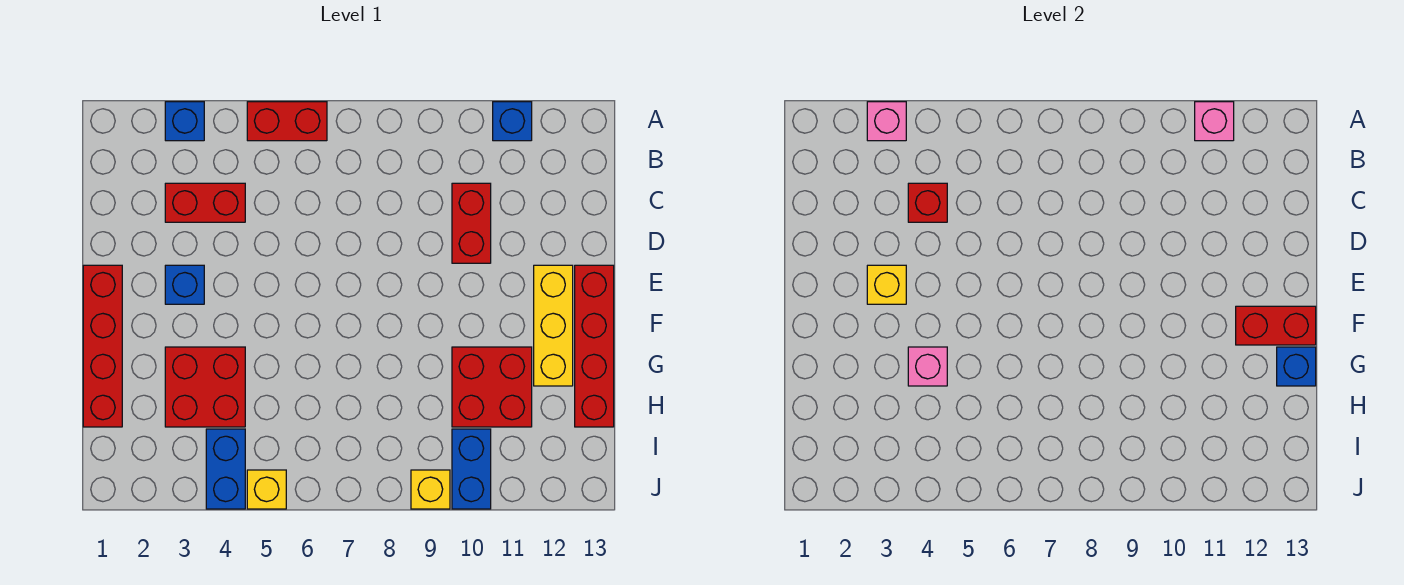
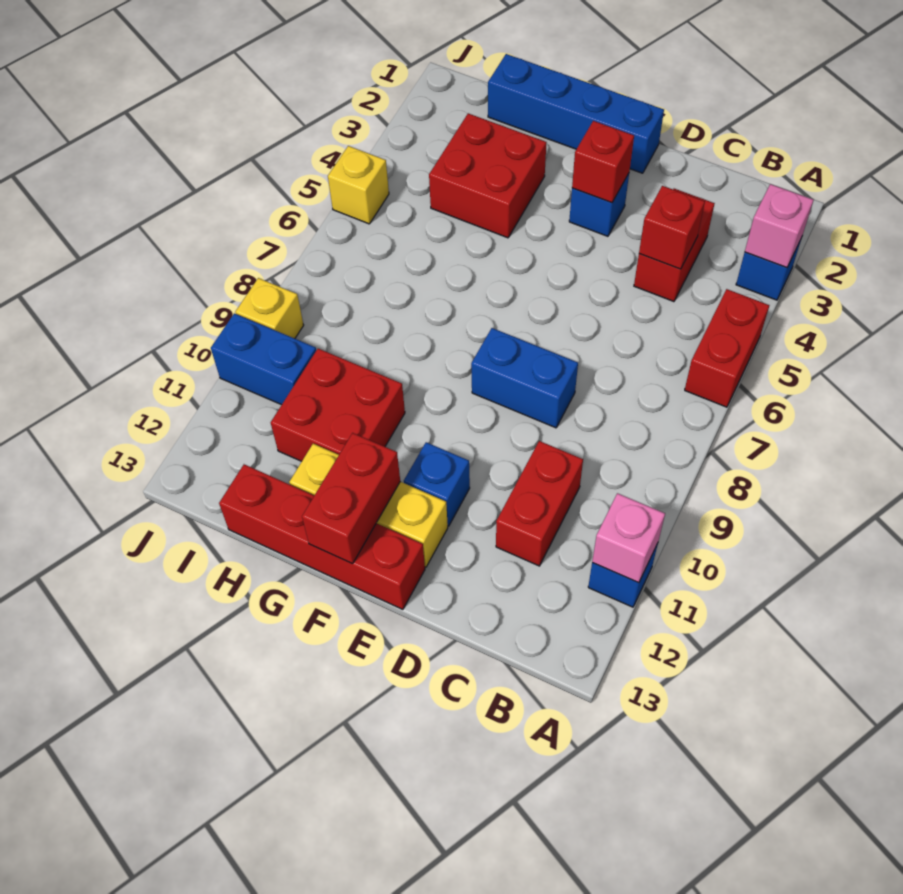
red 1x2 brick [452,183,491,263] -> red 1x2 brick turned to [496,441,583,566]
red 1x4 brick [83,265,122,427] -> blue 1x4 brick [488,54,664,173]
yellow 1x1 brick [867,265,906,304] -> red 1x1 brick [572,121,634,203]
pink 1x1 brick [908,347,947,386] -> none
blue 1x1 brick [1277,347,1316,386] -> blue 1x1 brick moved to [404,442,470,526]
blue 1x2 brick [206,429,245,509] -> blue 1x2 brick moved to [471,328,578,428]

